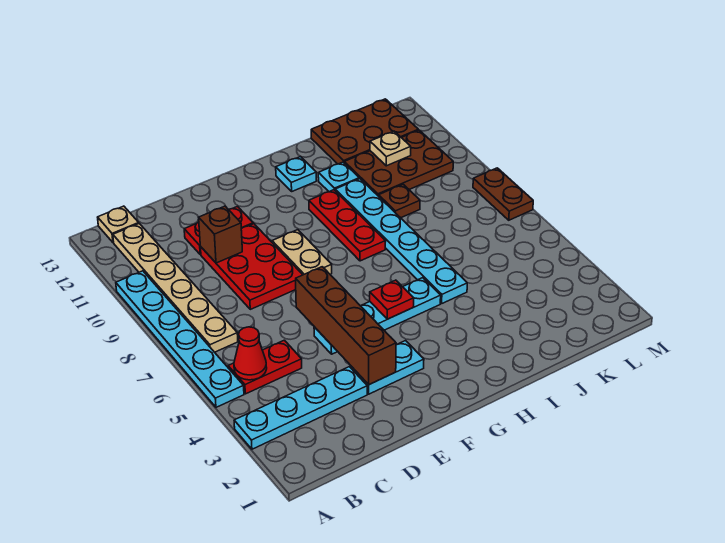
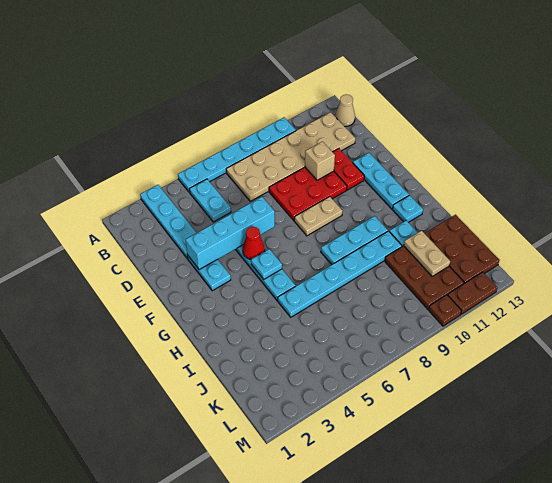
red 1x2 plate [228,340,302,394] -> cyan 1x2 plate [190,179,231,222]
red 1x1 cone [234,327,267,380] -> red 1x1 cone moved to [243,227,265,259]
tan 1x6 plate [113,223,238,352] -> tan 2x6 plate [226,112,355,201]
tan 1x1 plate [98,206,139,243] -> tan 1x1 cone [335,95,355,126]
brown 1x1 brick [199,206,242,263] -> tan 1x1 brick [305,142,335,180]
brown 1x4 brick [296,267,396,385] -> cyan 1x4 brick [186,197,275,270]
none -> cyan 1x3 plate [353,153,409,209]
red 1x1 plate [370,280,414,319] -> cyan 1x1 plate [251,249,282,279]
red 1x3 plate [309,190,386,261] -> cyan 1x3 plate [321,216,388,265]
brown 1x1 plate [379,184,420,218] -> brown 1x1 plate moved to [429,295,462,326]
tan 1x1 plate [370,131,411,166] -> tan 1x2 plate [404,231,450,276]
brown 1x2 plate [473,168,533,220] -> brown 1x2 plate moved to [448,272,497,314]

